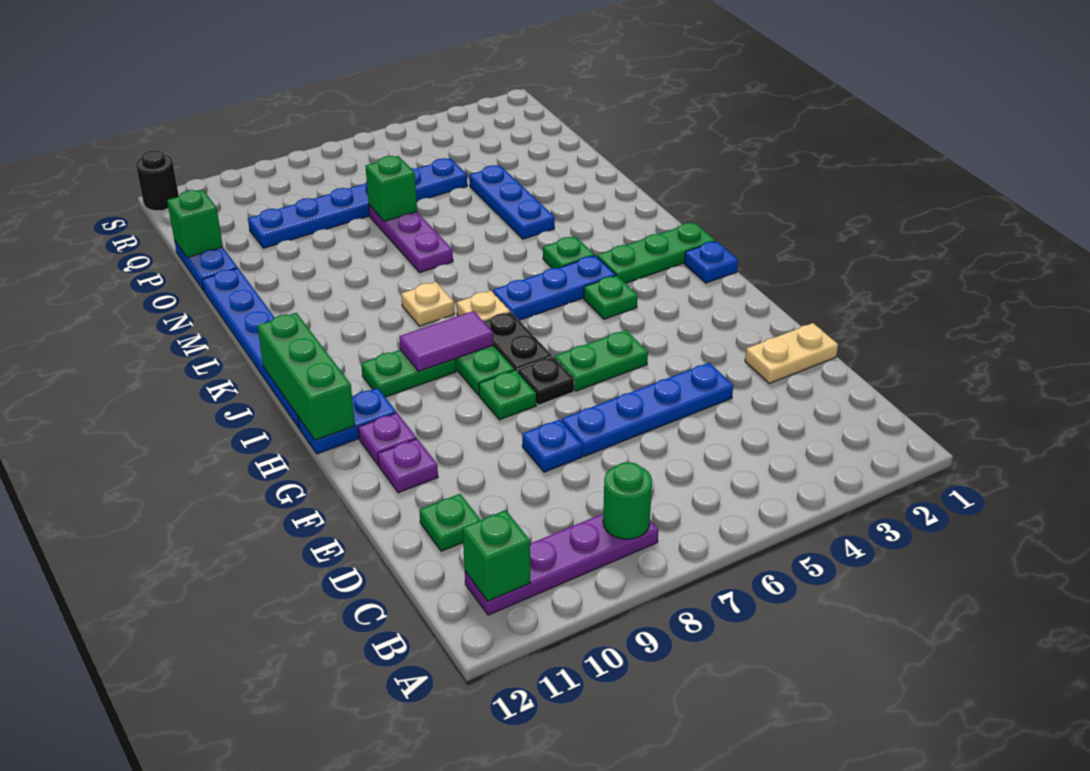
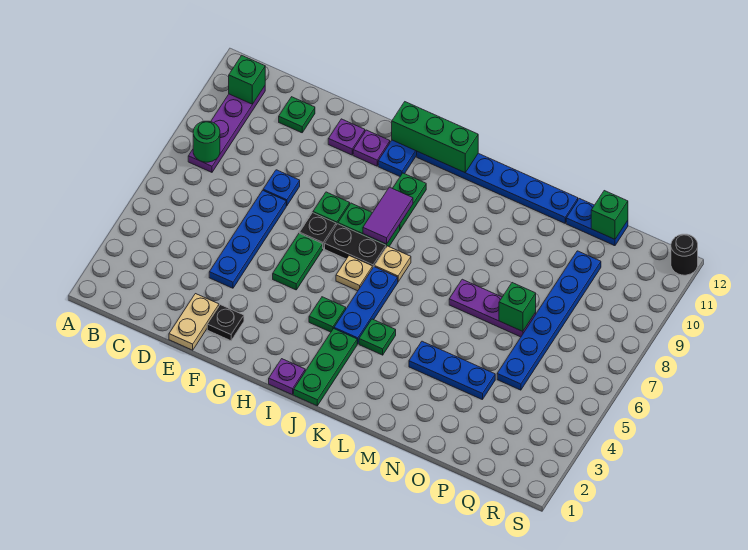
none -> black 1x1 plate [207,305,244,341]
blue 1x1 plate [685,241,738,283] -> purple 1x1 plate [269,359,305,395]
tan 1x1 plate [401,282,454,326] -> tan 1x1 plate moved to [336,256,373,291]

